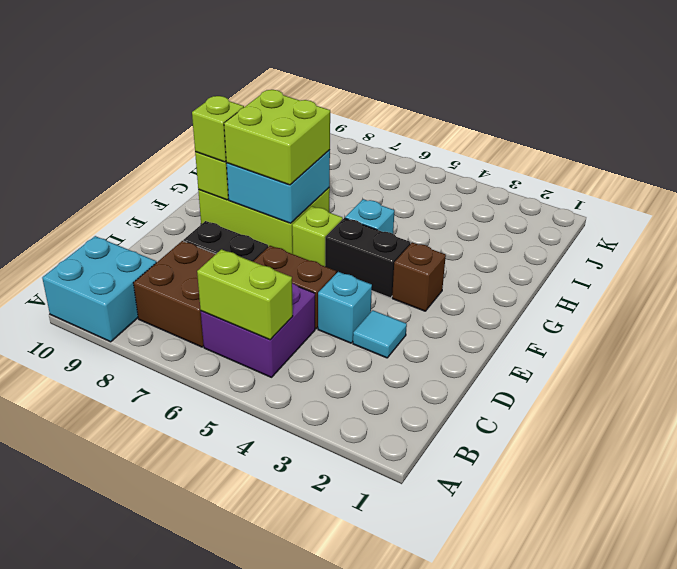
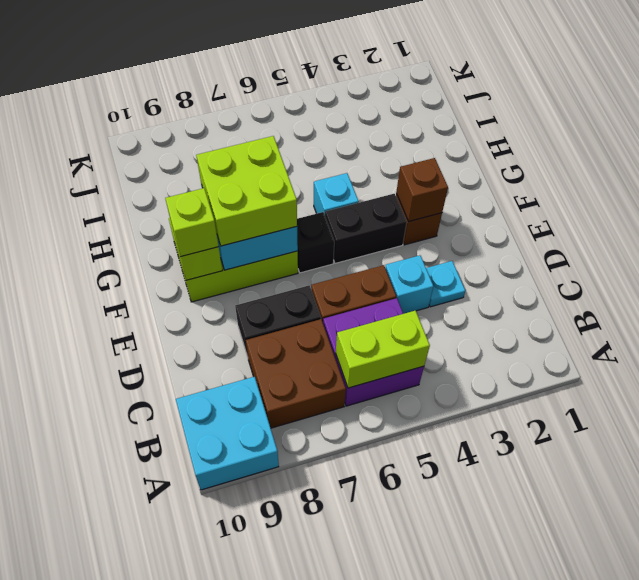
cyan 1x1 tile [353,310,407,358] -> cyan 1x1 plate [426,261,465,307]
none -> brown 1x1 brick [396,158,448,222]
lime 1x1 brick [292,206,343,266] -> black 1x1 brick [297,212,334,273]

